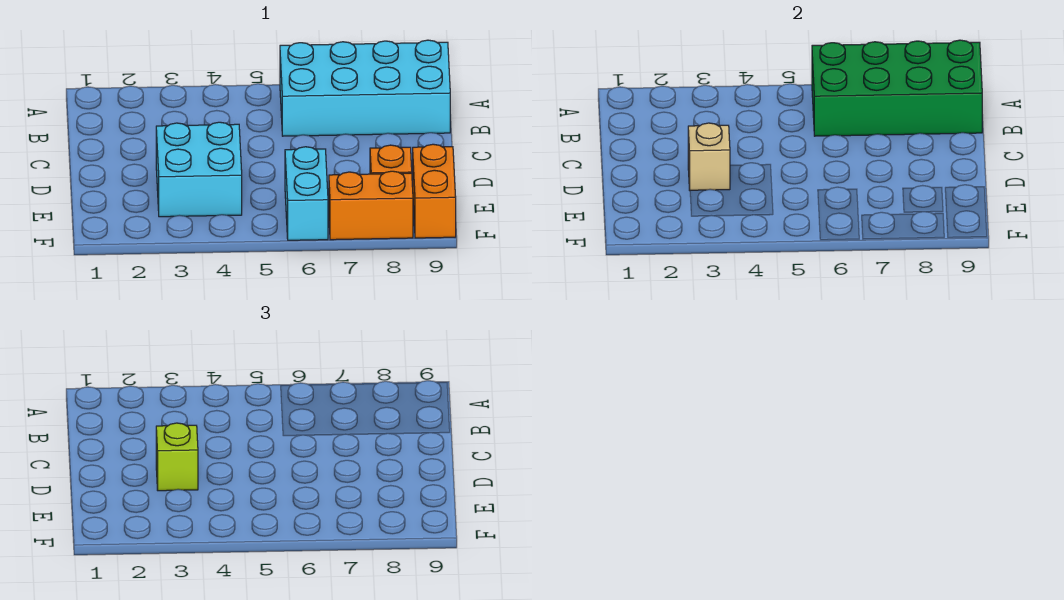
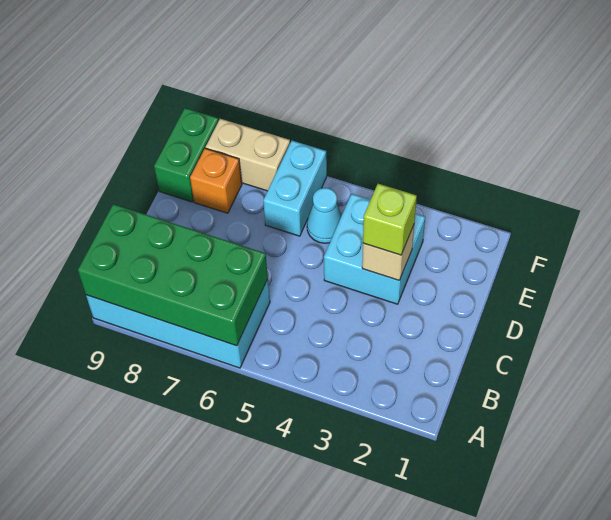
none -> cyan 1x1 cone [307,188,342,243]
orange 1x2 brick [413,144,456,238] -> green 1x2 brick [154,108,219,202]
orange 1x2 brick [329,171,413,240] -> tan 1x2 brick [206,119,290,191]

